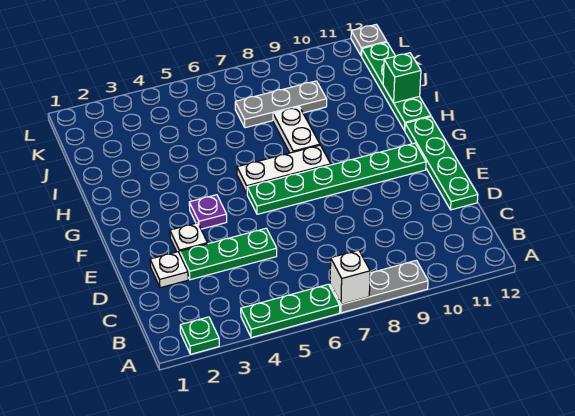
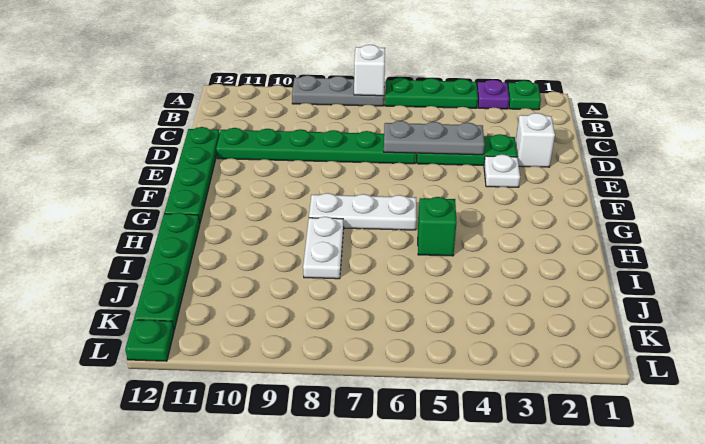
white 1x1 plate [150,252,188,288] -> white 1x1 brick [516,113,555,167]
purple 1x1 plate [189,195,227,229] -> purple 1x1 plate moved to [477,80,509,109]
green 1x6 plate [247,143,426,214] -> green 1x6 plate moved to [216,128,416,164]
green 1x1 brick [383,53,421,103] -> green 1x1 brick moved to [418,197,457,256]
grey 1x3 plate [235,81,327,128] -> grey 1x3 plate moved to [384,121,485,155]
grey 1x1 plate [351,24,387,56] -> green 1x1 plate [125,320,174,361]

